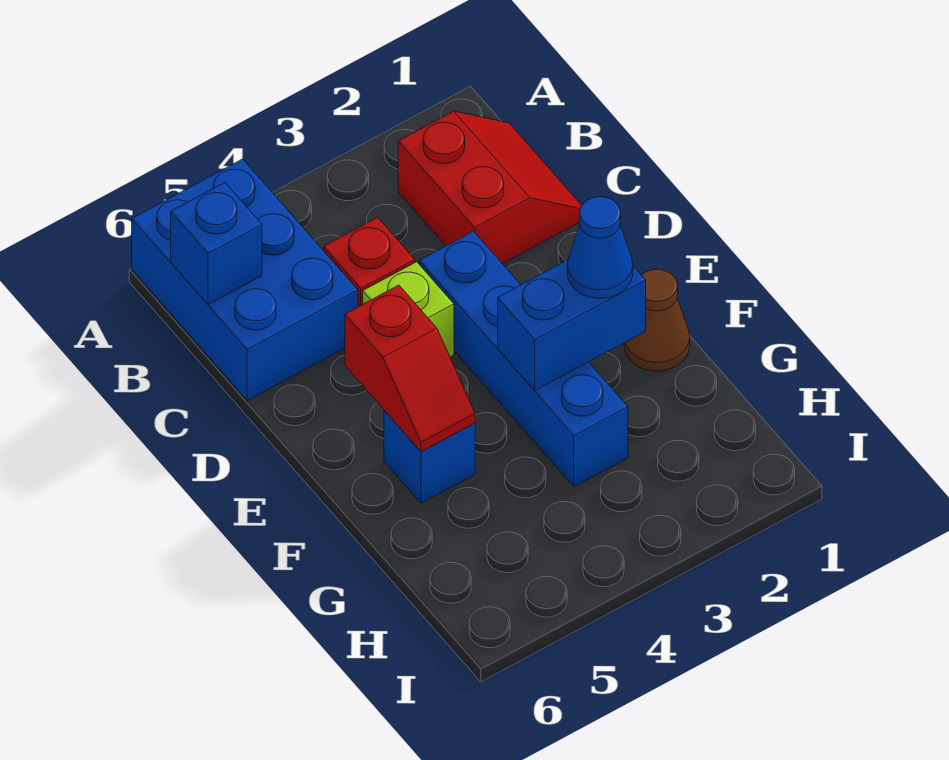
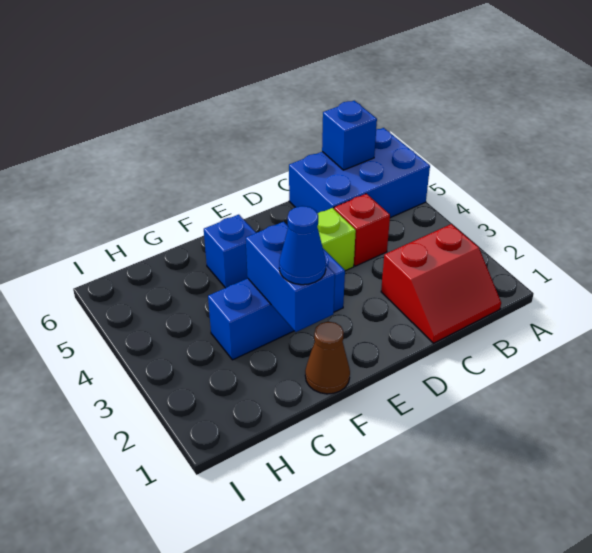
blue 1x4 brick [419,231,628,487] -> blue 1x3 brick [208,249,345,360]
red 1x2 slope [345,285,475,452] -> none

